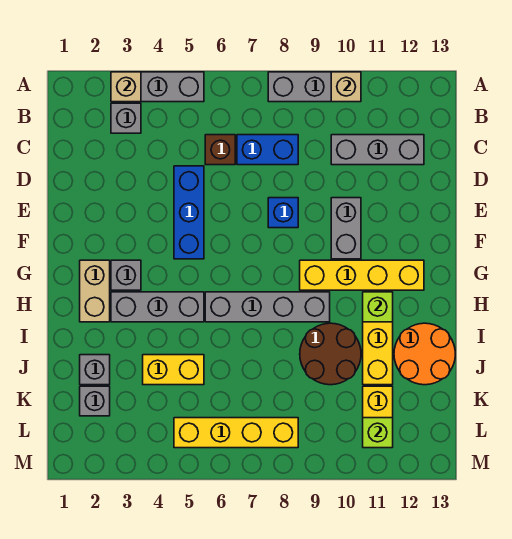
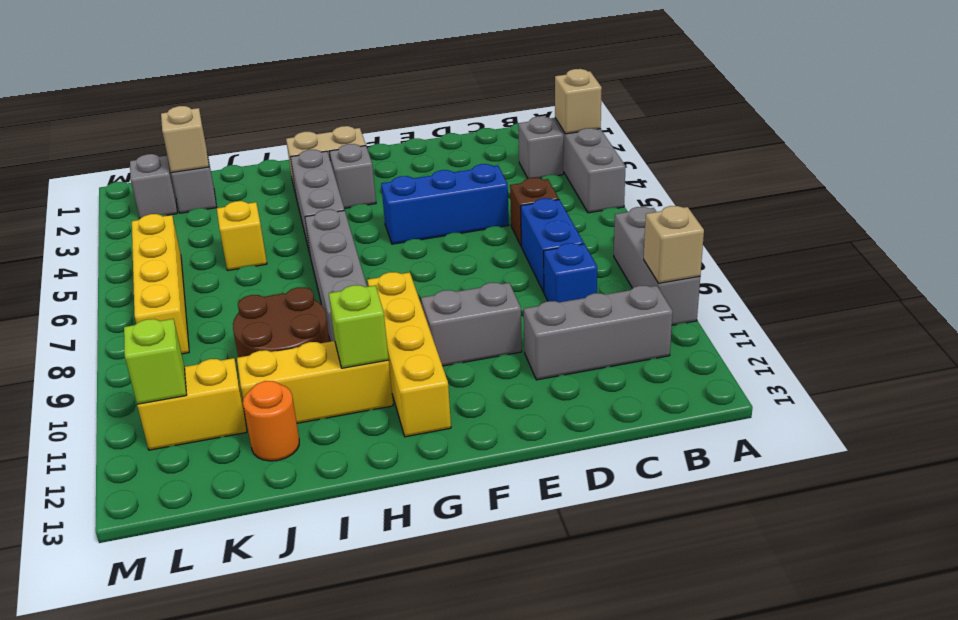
grey 1x3 brick [331,135,424,165] -> grey 1x3 brick turned to [524,286,673,380]
blue 1x1 brick [268,198,298,228] -> blue 1x1 brick moved to [544,243,597,302]
orange 2x2 round brick [394,323,455,385] -> orange 1x1 round brick [243,381,299,461]
grey 1x1 brick [80,355,110,385] -> grey 1x1 brick moved to [130,154,177,218]
yellow 1x2 brick [143,355,204,385] -> yellow 1x1 brick [217,201,267,270]
none -> tan 1x1 brick [161,106,209,173]

